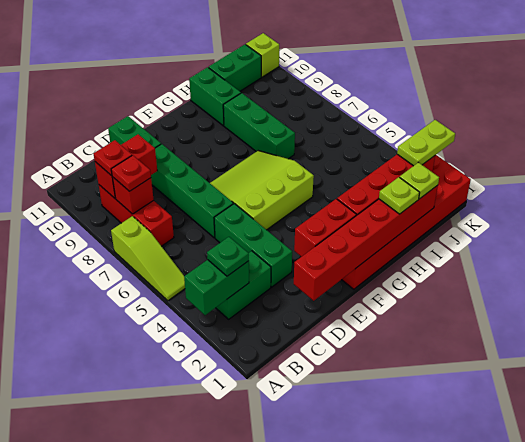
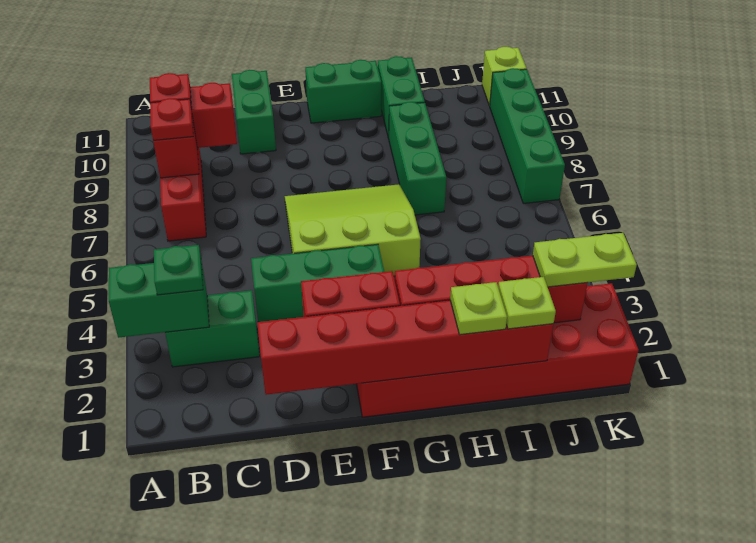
lime 1x3 slope [111,216,185,301] -> none
green 1x3 brick [214,204,292,287] -> green 1x3 brick turned to [251,244,384,322]
green 1x4 brick [151,144,233,238] -> green 1x4 brick moved to [490,68,565,203]
green 1x2 brick [209,44,261,91] -> green 1x2 brick moved to [305,60,381,123]

